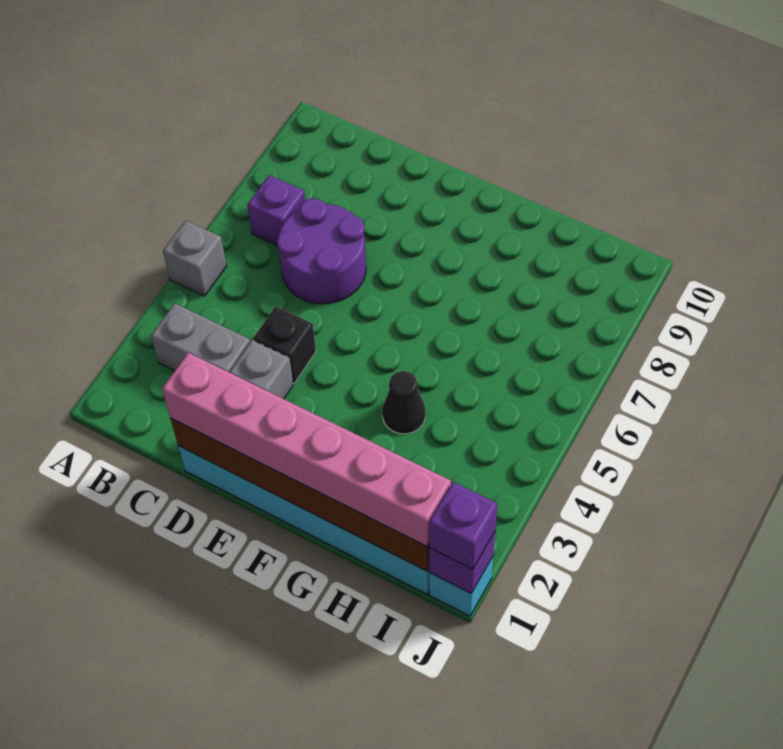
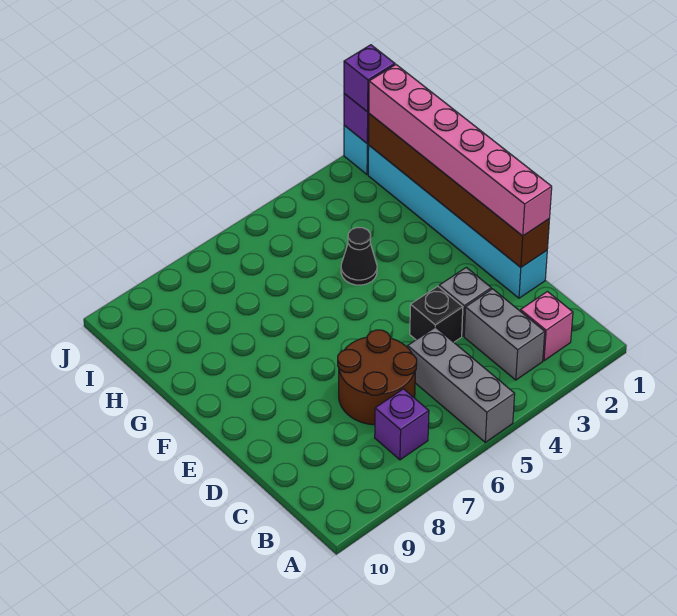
grey 1x1 brick [163,221,227,296] -> grey 1x3 brick [408,327,515,442]
none -> pink 1x1 brick [520,292,573,361]
purple 2x2 round brick [277,198,366,304] -> brown 2x2 round brick [338,330,417,425]

